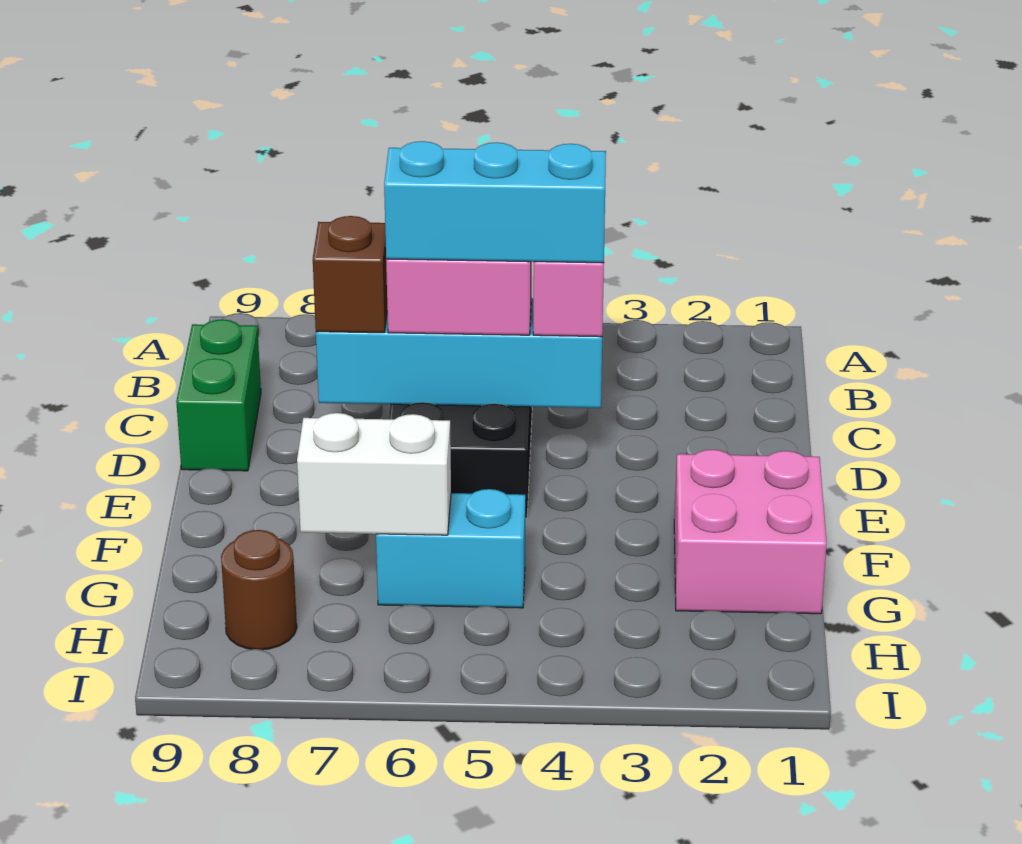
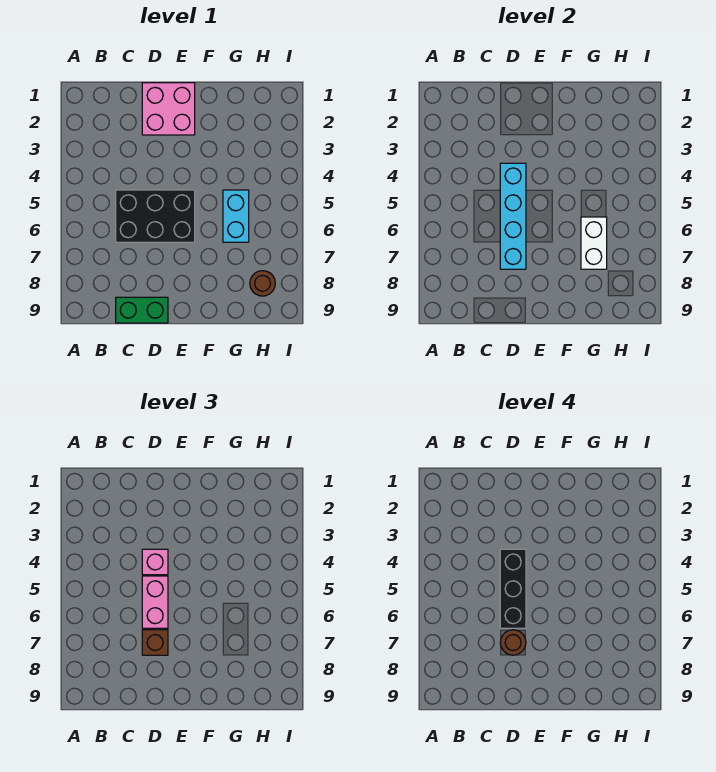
cyan 1x3 brick [384,141,606,263] -> black 1x3 brick [500,549,526,628]
none -> brown 1x1 round brick [500,630,526,655]
pink 2x2 brick [674,450,827,614] -> pink 2x2 brick moved to [142,83,195,135]

